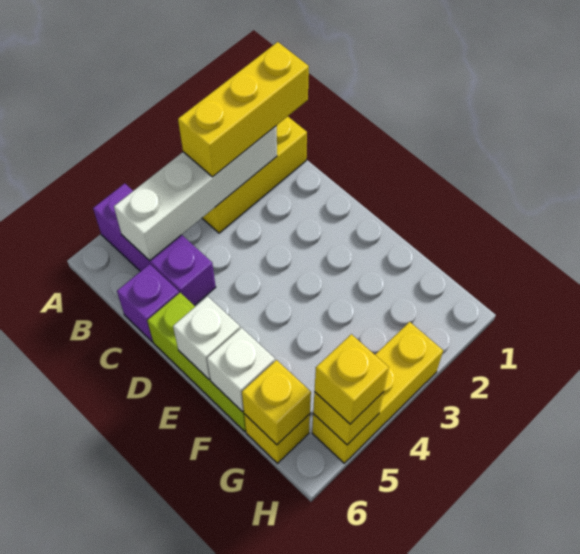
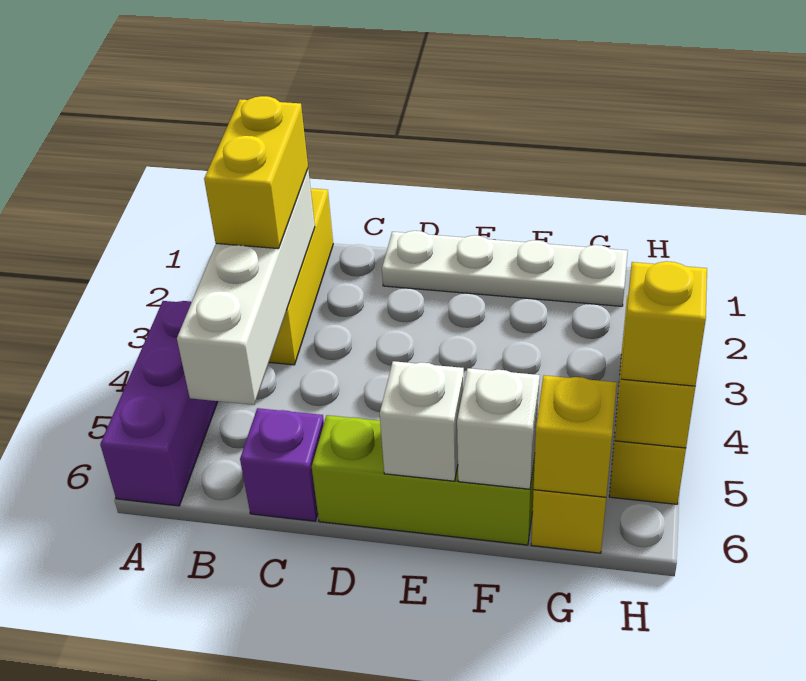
purple 1x3 brick [93,183,216,306] -> purple 1x3 brick turned to [100,301,218,506]
yellow 1x3 brick [178,42,309,177] -> yellow 1x2 brick [204,96,308,249]
none -> white 1x4 plate [382,231,628,306]

